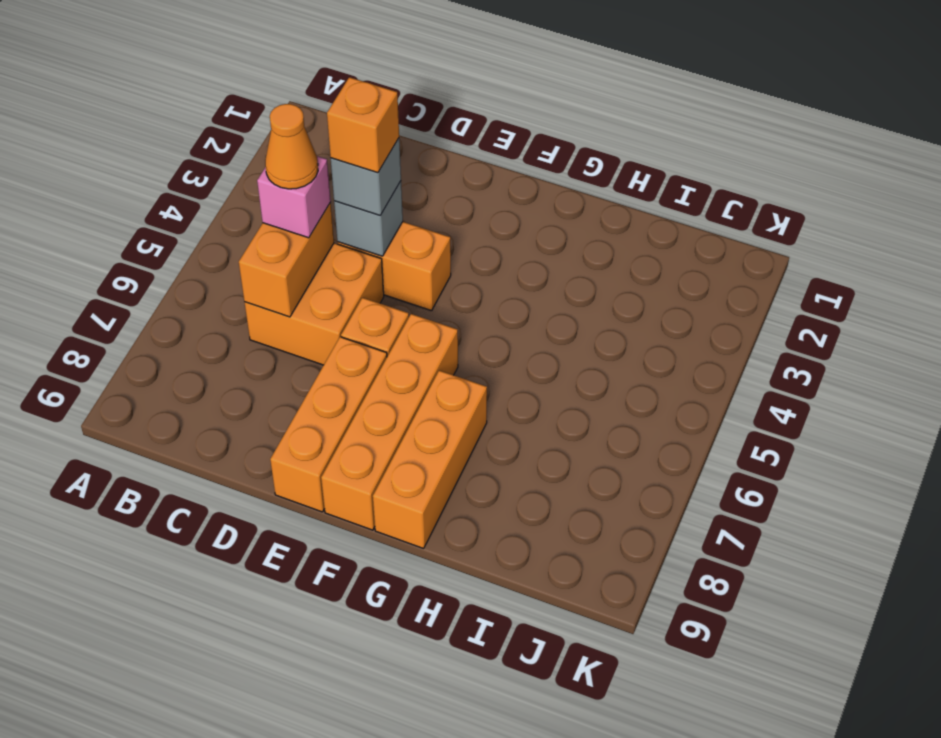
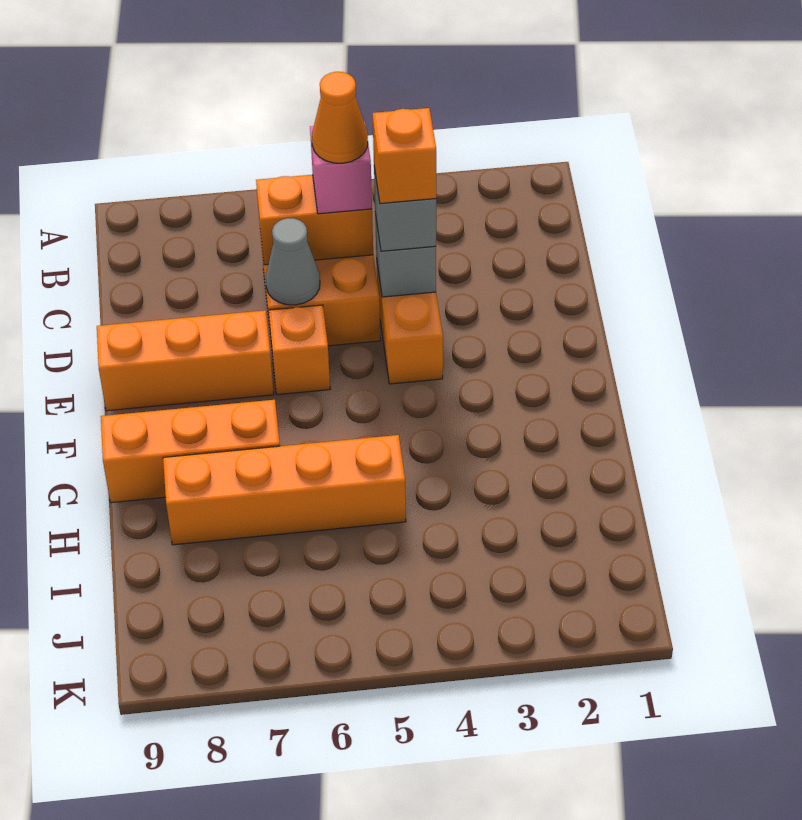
none -> grey 1x1 cone [266,218,320,305]
orange 1x4 brick [321,314,458,530] -> orange 1x4 brick moved to [163,435,406,545]

